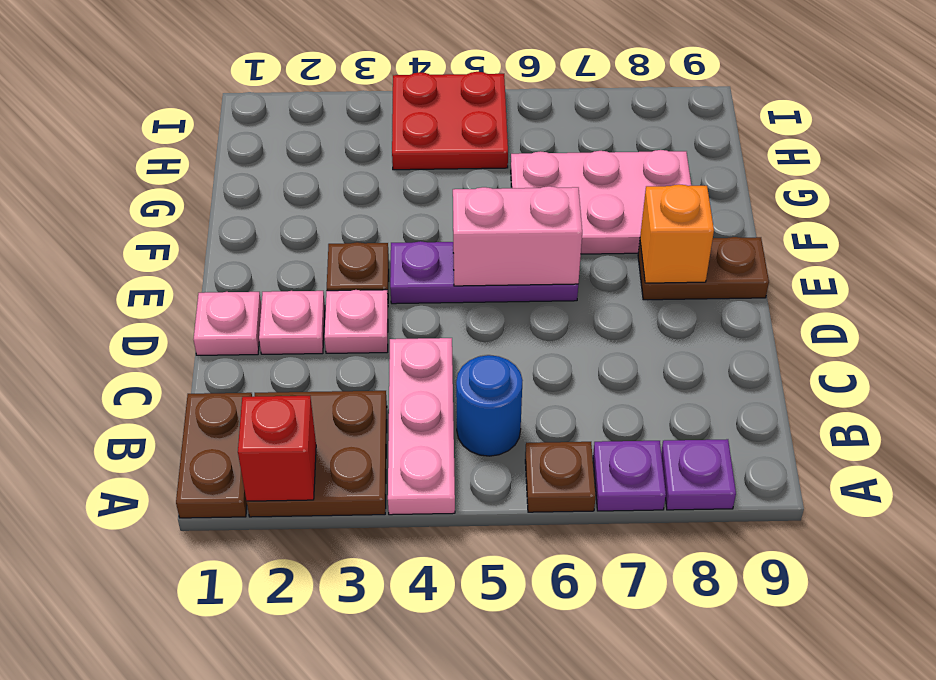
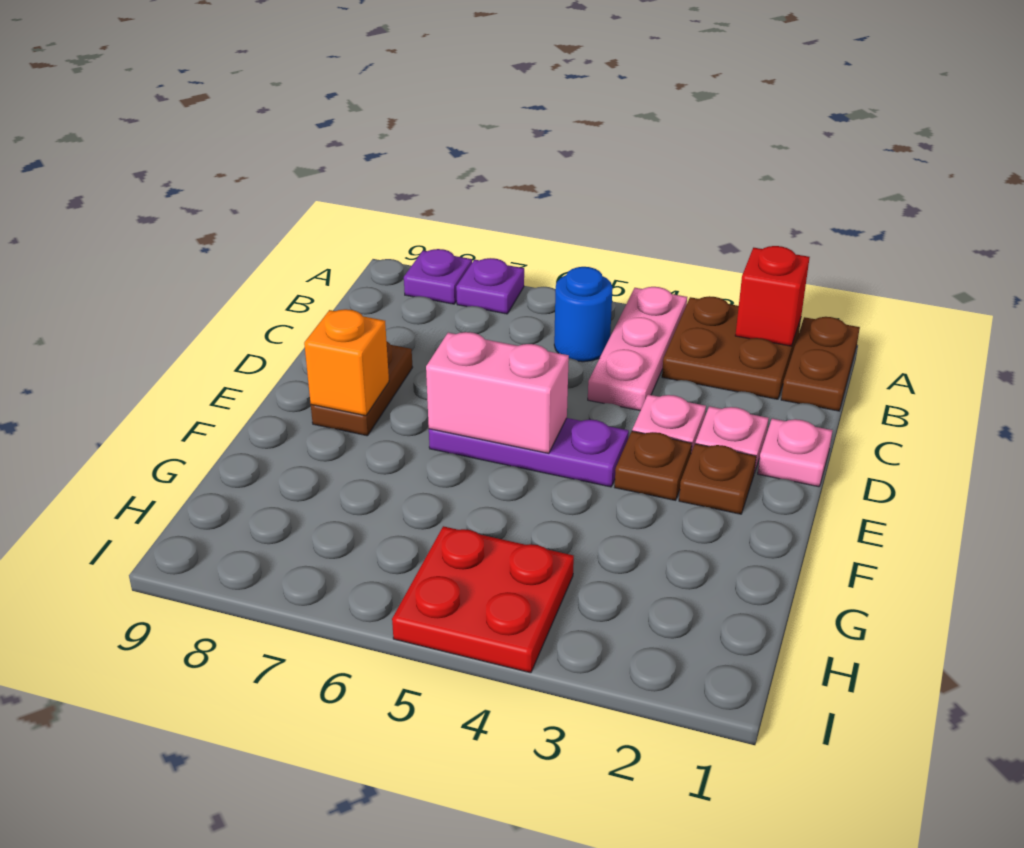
brown 1x1 plate [525,442,596,512] -> brown 1x1 plate moved to [679,444,756,514]
brown 1x2 plate [638,237,769,300] -> brown 1x2 plate turned to [311,341,413,436]
pink 2x3 plate [511,150,691,254] -> none

